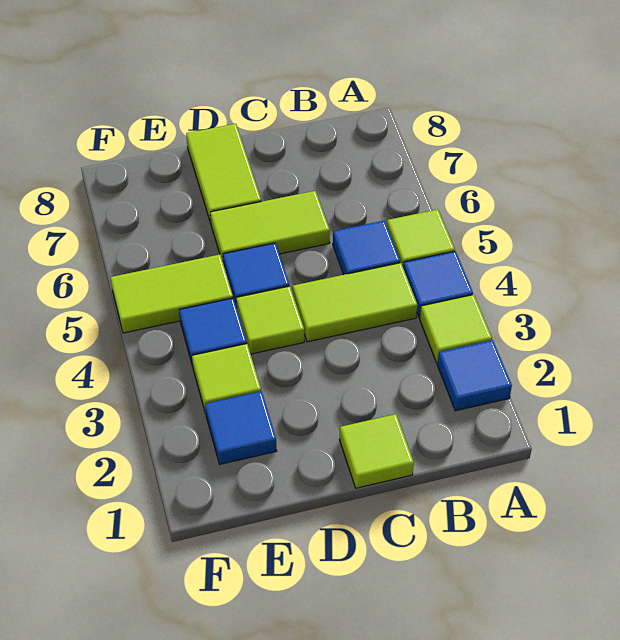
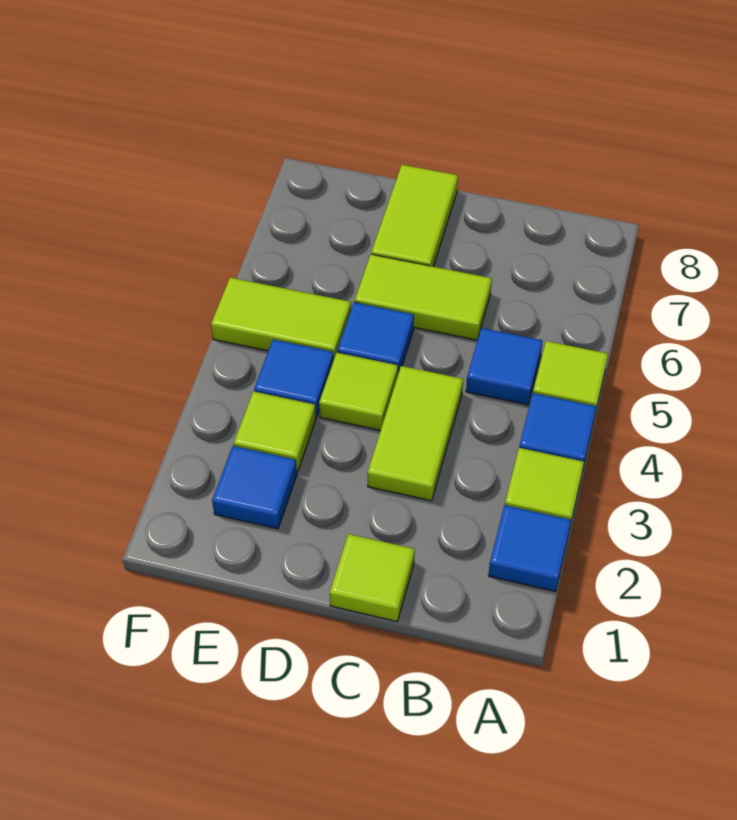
lime 1x2 tile [293,263,417,342] -> lime 1x2 tile turned to [367,366,463,501]

